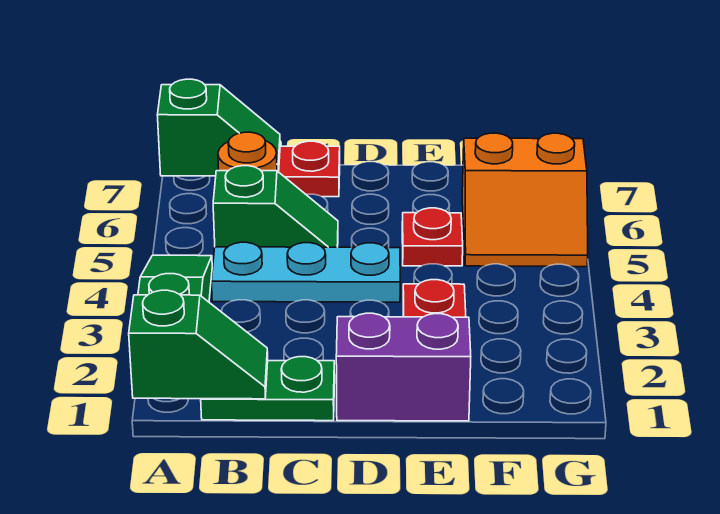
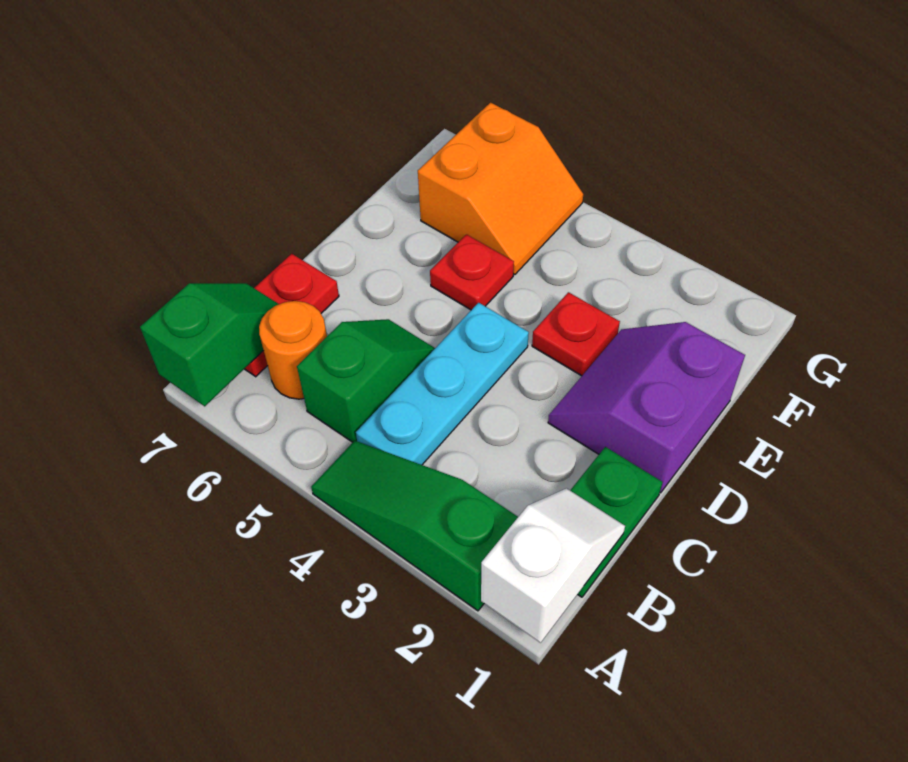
green 1x2 slope [129,290,268,399] -> white 1x2 slope [481,488,625,643]

